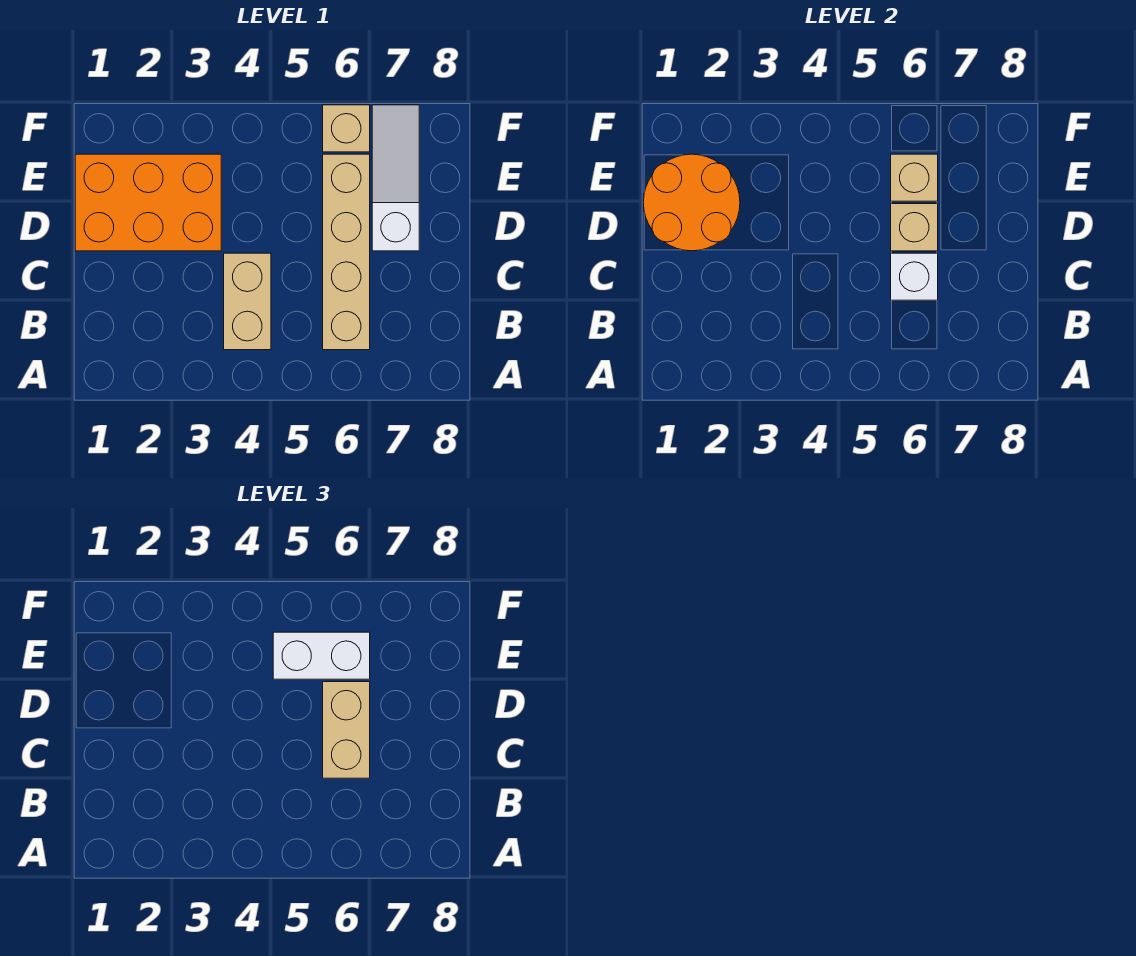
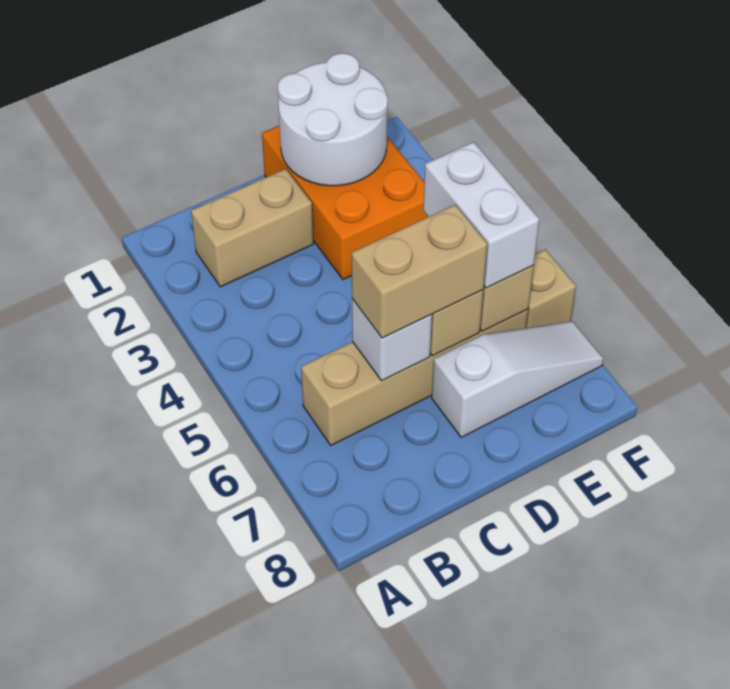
tan 1x2 brick [224,253,271,350] -> tan 1x2 brick moved to [191,169,313,287]
orange 2x2 round brick [643,154,740,251] -> white 2x2 round brick [278,53,388,186]

